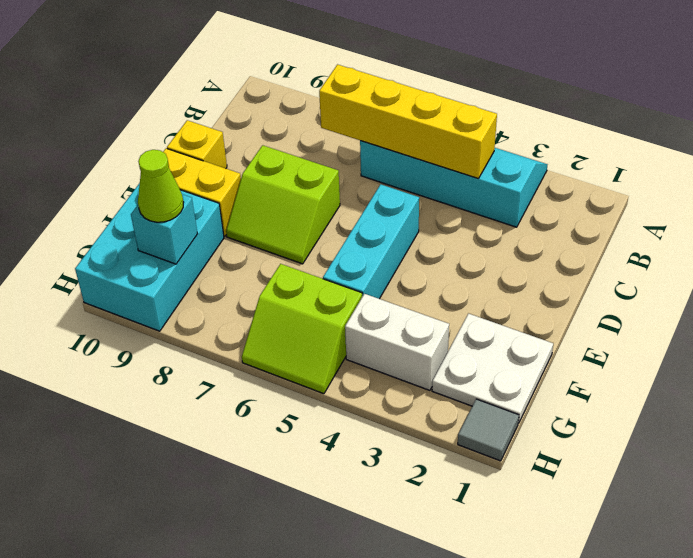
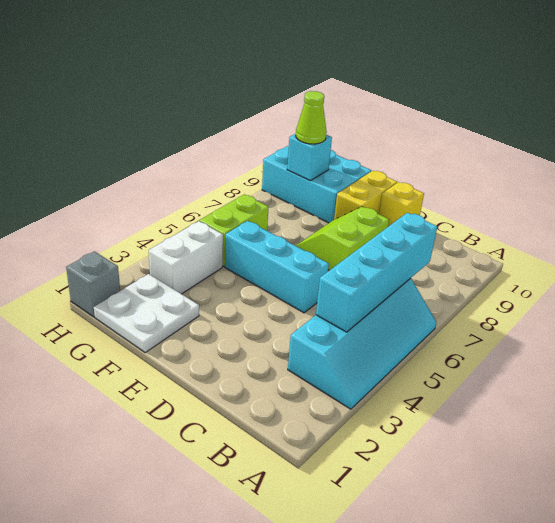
yellow 1x4 brick [319,65,497,179] -> cyan 1x4 brick [316,213,437,332]
grey 1x1 tile [458,399,519,461] -> grey 1x1 brick [66,251,120,317]

